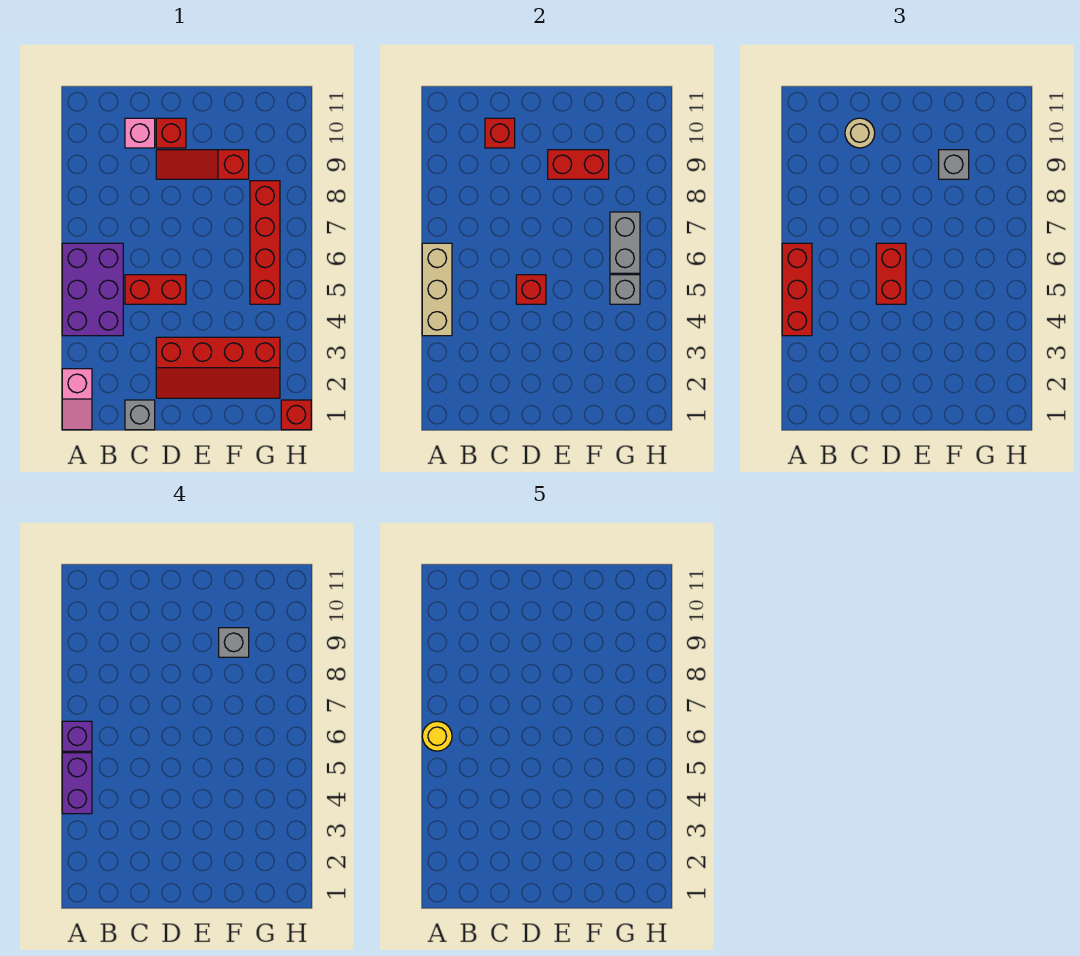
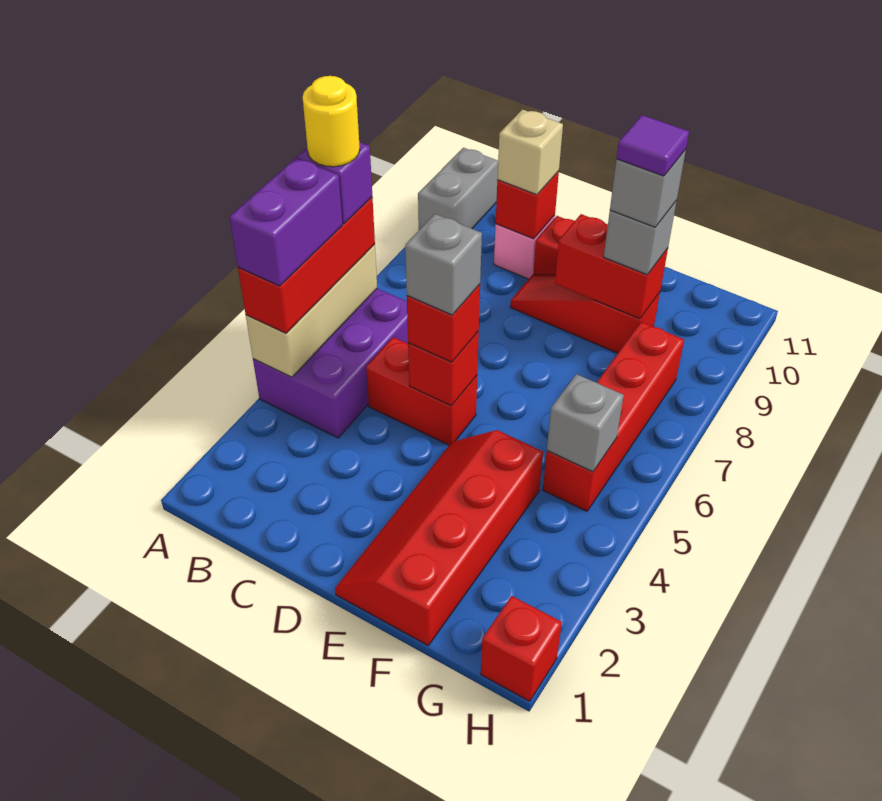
pink 1x2 slope [62,369,92,430] -> none
grey 1x1 brick [125,400,155,430] -> grey 1x1 brick moved to [405,214,482,315]
tan 1x1 round brick [845,118,875,148] -> tan 1x1 brick [497,109,563,195]
red 2x4 slope [156,337,280,398] -> red 2x4 slope turned to [335,430,543,645]
red 1x2 brick [876,243,906,304] -> red 1x1 brick [407,284,480,362]
none -> purple 1x1 tile [617,115,689,176]
grey 1x2 brick [610,212,640,273] -> grey 1x2 brick moved to [418,148,498,230]

